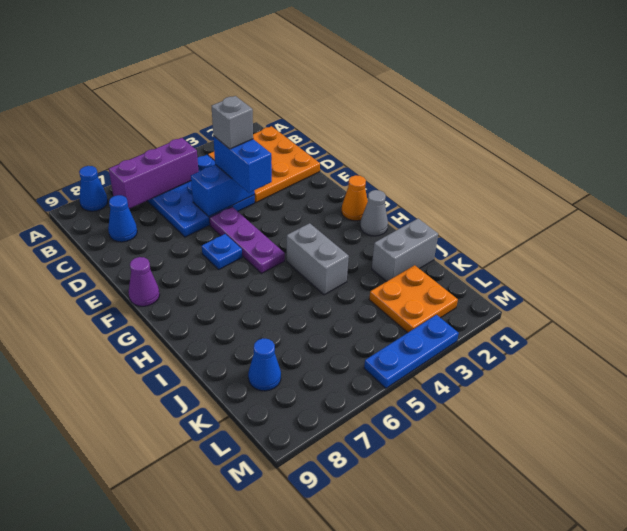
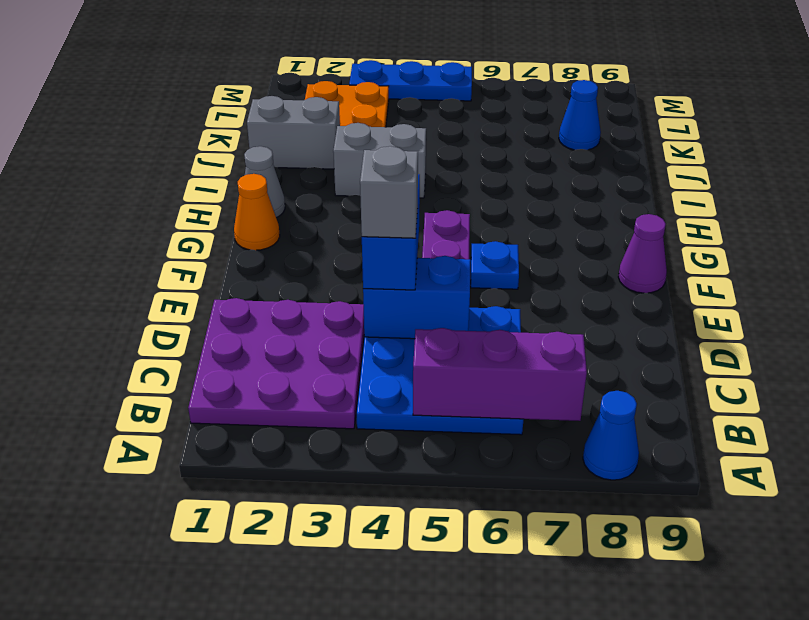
orange 3x3 plate [208,126,320,202] -> purple 3x3 plate [188,298,364,429]
blue 1x1 cone [108,195,137,242] -> none
grey 1x2 brick [287,223,349,295] -> grey 1x2 brick turned to [333,123,426,198]

